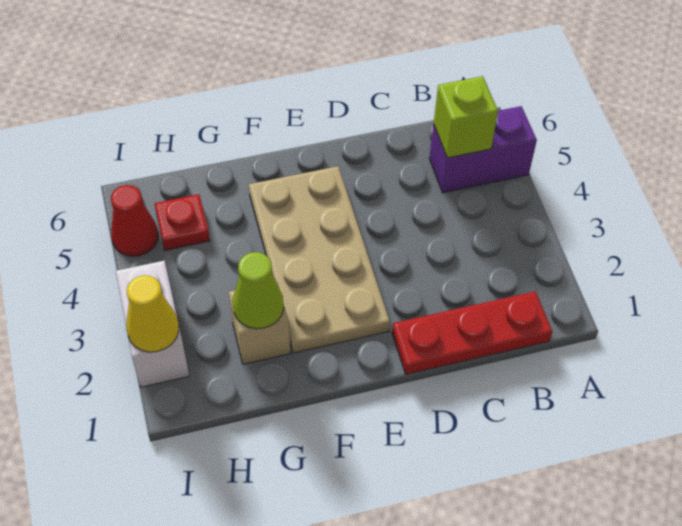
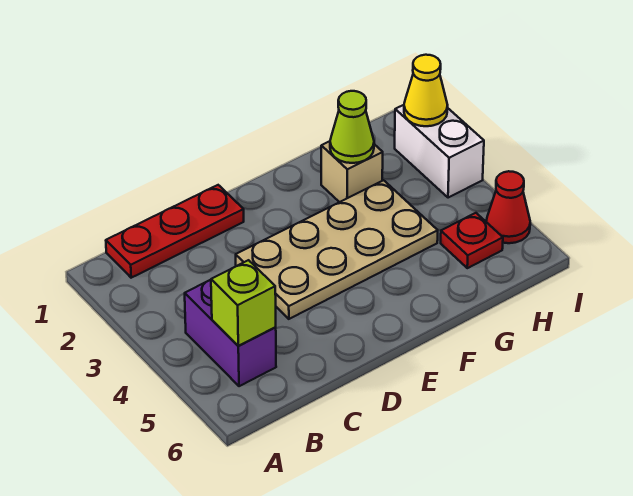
purple 1x2 brick [429,106,537,193] -> purple 1x2 brick turned to [185,280,276,386]
tan 2x4 plate [249,166,390,353] -> tan 2x4 plate turned to [236,180,438,319]

